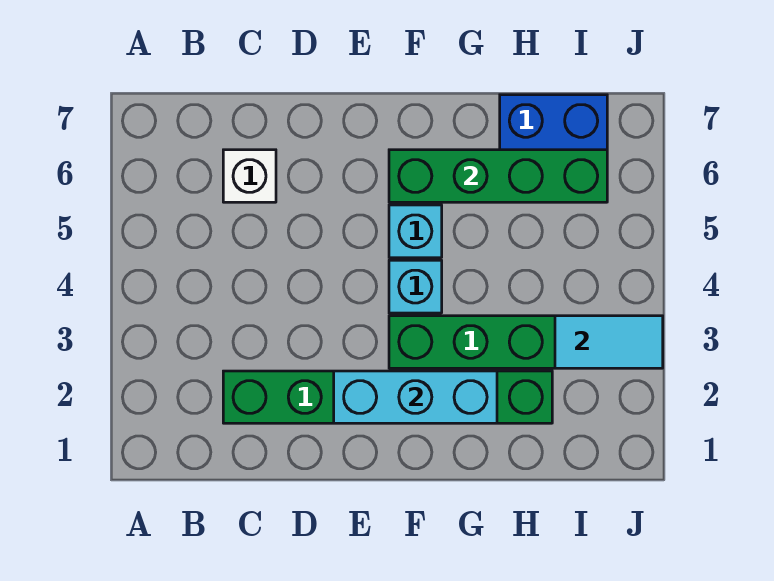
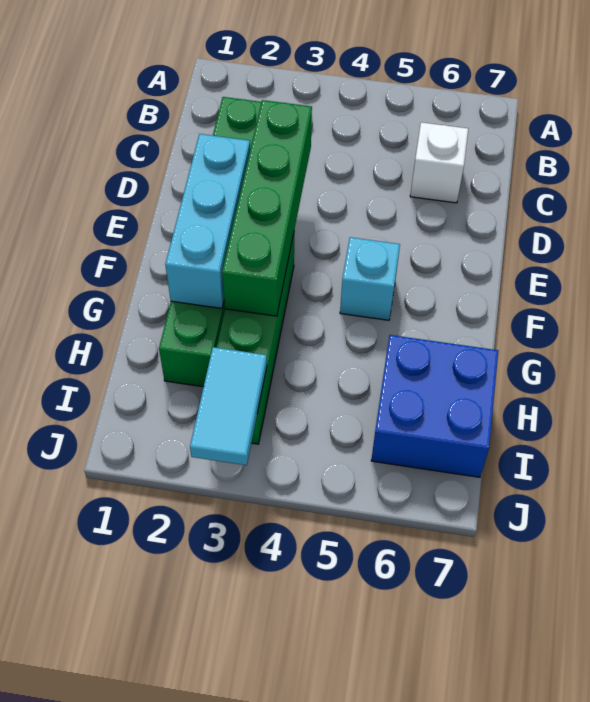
cyan 1x1 brick [389,260,442,313] -> none
green 1x4 brick [389,150,607,202] -> green 1x4 brick moved to [222,100,312,316]

